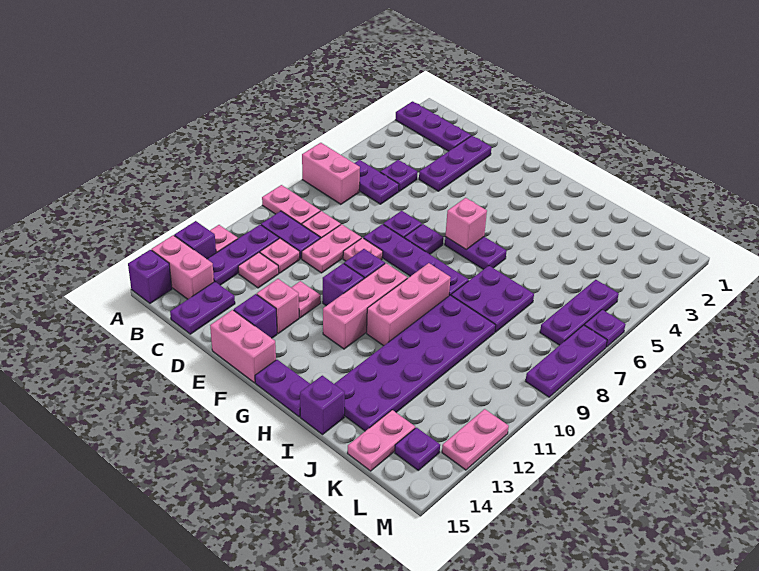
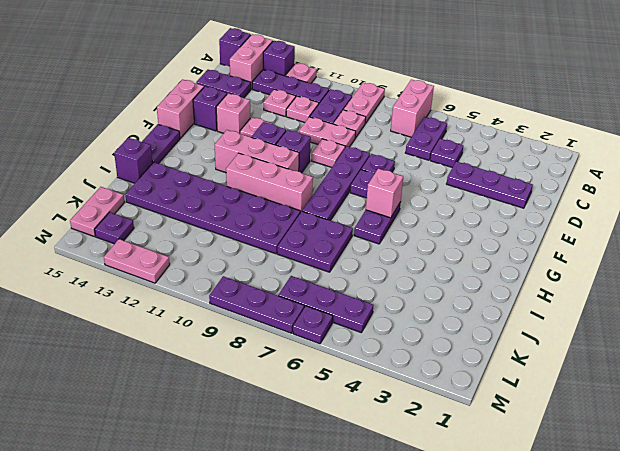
purple 1x3 plate [395,101,471,151] -> none
pink 1x2 plate [347,410,415,471] -> pink 1x2 plate turned to [70,187,124,237]

